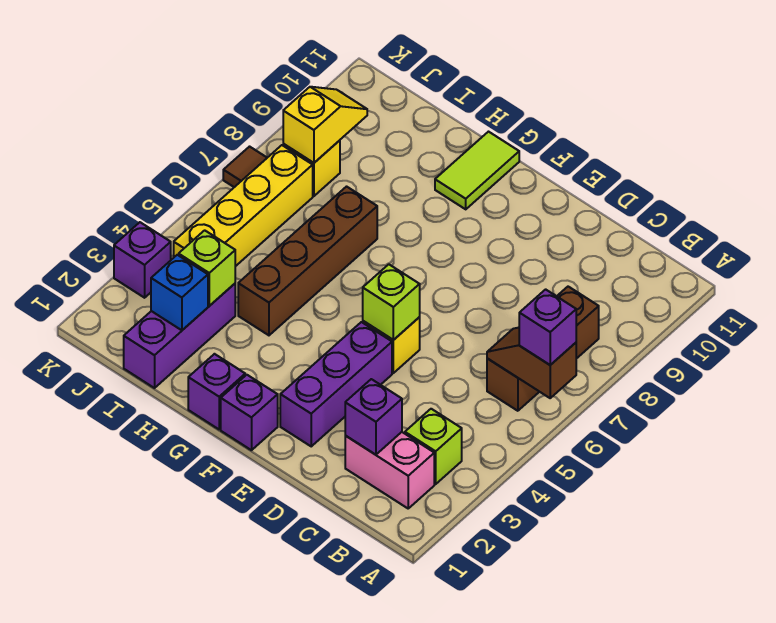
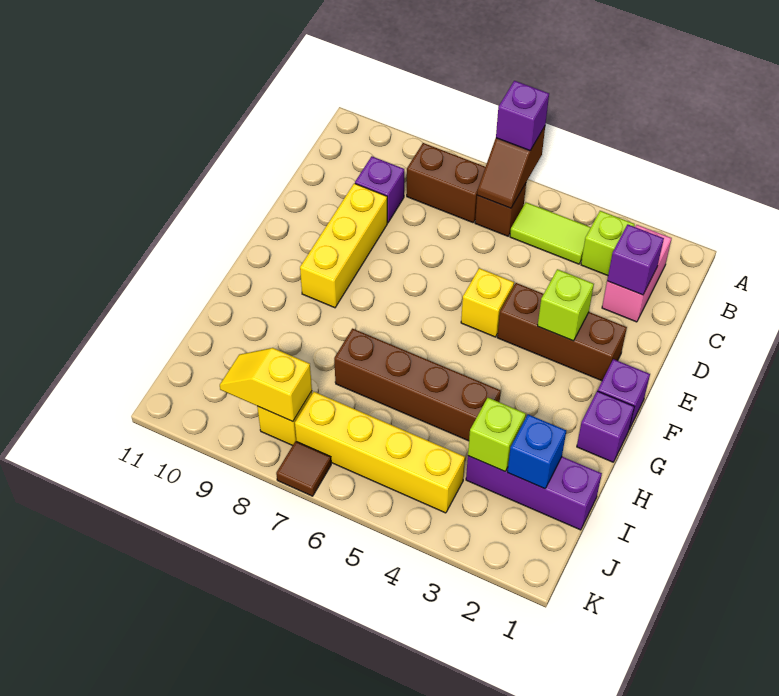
none -> yellow 1x3 brick [300,183,387,308]
purple 1x3 brick [280,322,392,446] -> brown 1x3 brick [497,283,627,381]
lime 1x1 brick [363,264,420,340] -> lime 1x1 brick moved to [538,269,594,341]
lime 1x2 tile [435,132,519,209] -> lime 1x2 tile moved to [510,202,591,264]
purple 1x1 brick [114,222,171,298] -> purple 1x1 brick moved to [355,156,404,223]

